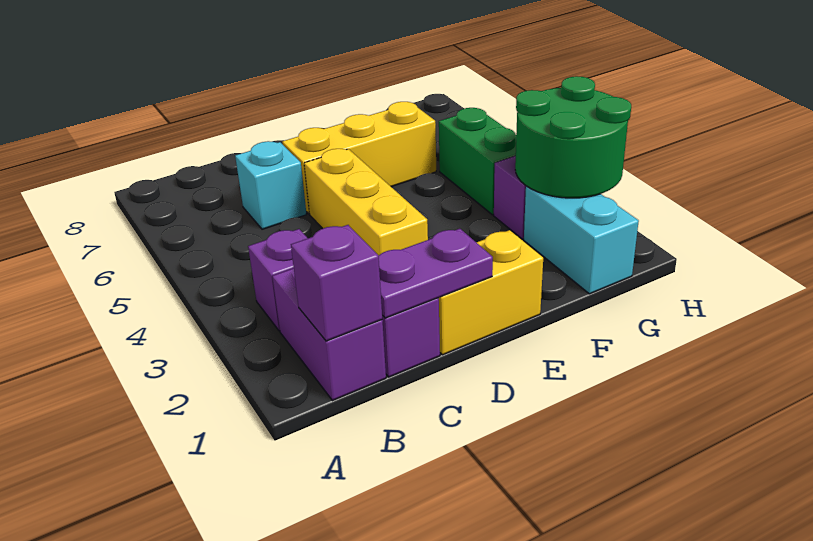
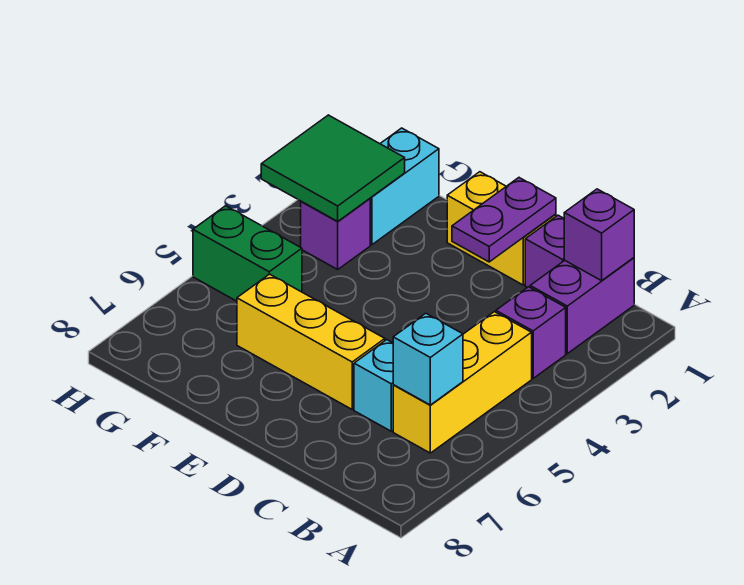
none -> cyan 1x1 brick [393,313,463,405]
purple 1x2 plate [379,229,493,318] -> purple 1x2 plate turned to [452,178,556,262]
yellow 1x3 brick [304,149,428,256] -> yellow 1x3 brick moved to [393,312,532,453]
green 2x2 round brick [515,76,631,198] -> green 2x2 tile [261,115,405,222]
green 1x2 brick [439,108,516,215] -> green 1x2 brick turned to [193,206,302,301]

